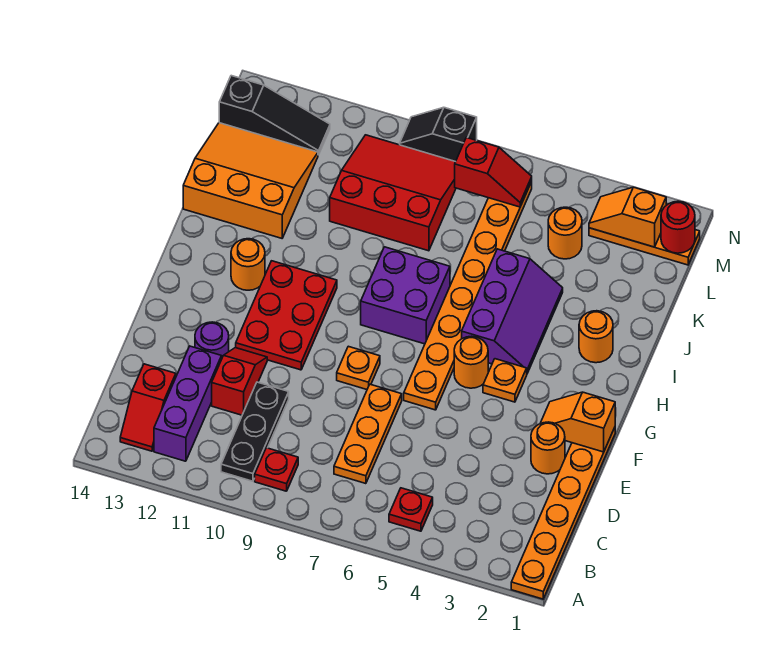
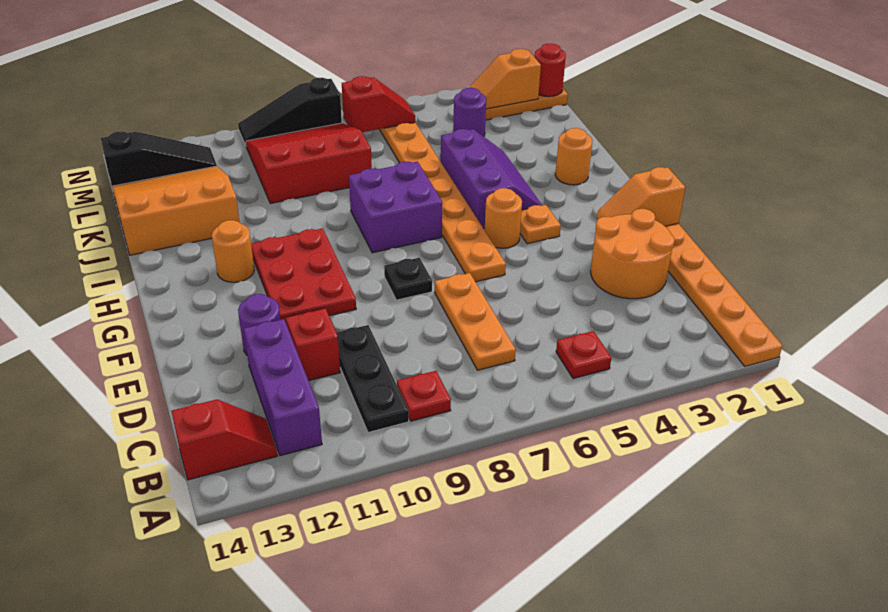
red 1x2 slope [120,364,176,451] -> red 1x2 slope turned to [171,399,277,480]
orange 1x1 round brick [531,422,565,474] -> orange 2x2 round brick [591,209,675,299]
orange 1x1 plate [337,346,380,389] -> black 1x1 plate [384,258,432,300]
orange 1x1 round brick [548,207,582,259] -> purple 1x1 round brick [453,88,486,137]
black 1x2 slope [400,108,477,162] -> black 1x3 slope [238,78,342,145]

